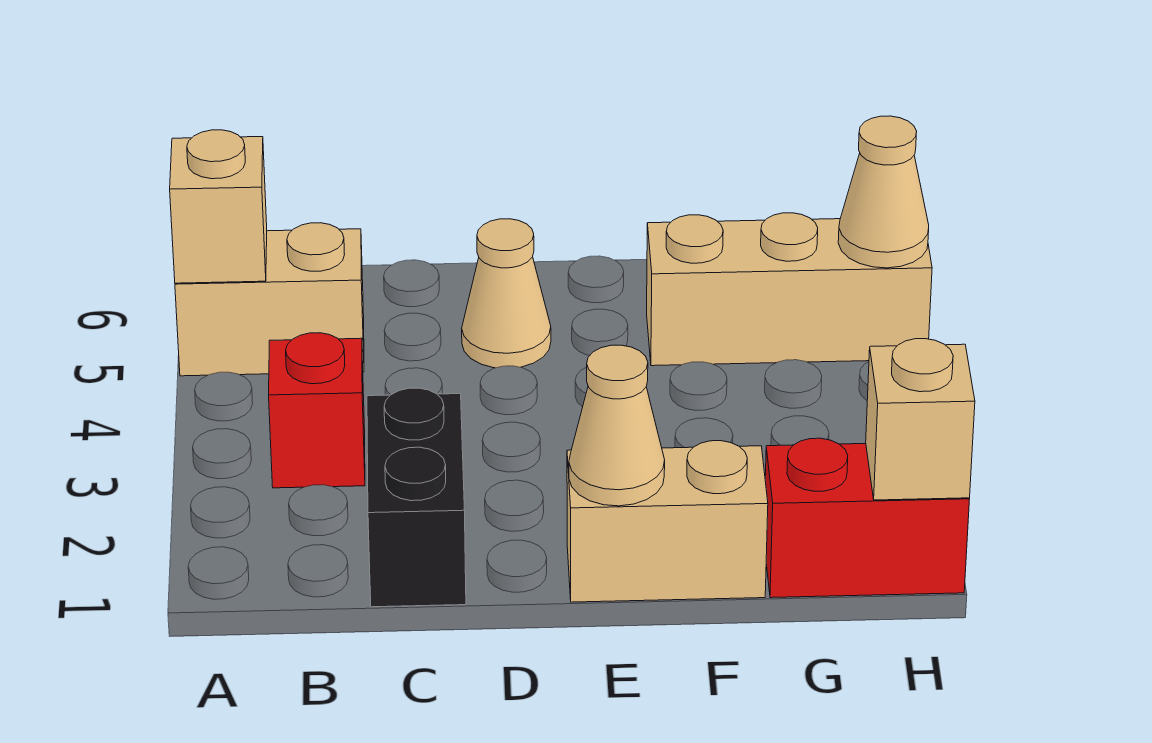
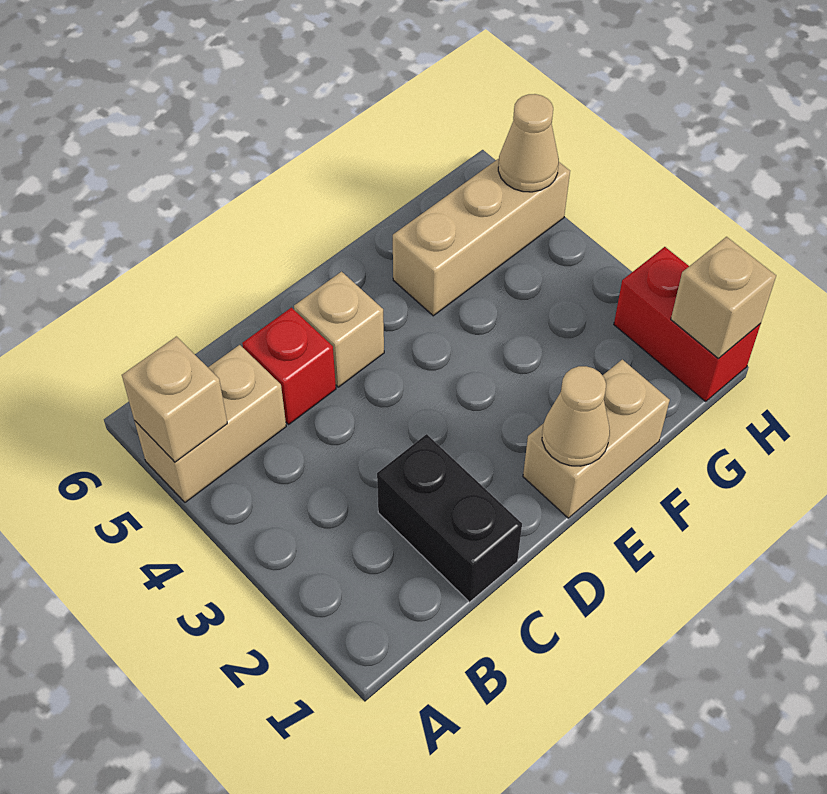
red 1x1 brick [269,333,365,488] -> red 1x1 brick moved to [242,308,336,424]
tan 1x1 cone [462,219,551,368] -> tan 1x1 brick [294,272,384,387]
red 1x2 brick [765,438,970,598] -> red 1x2 brick turned to [614,247,761,402]

